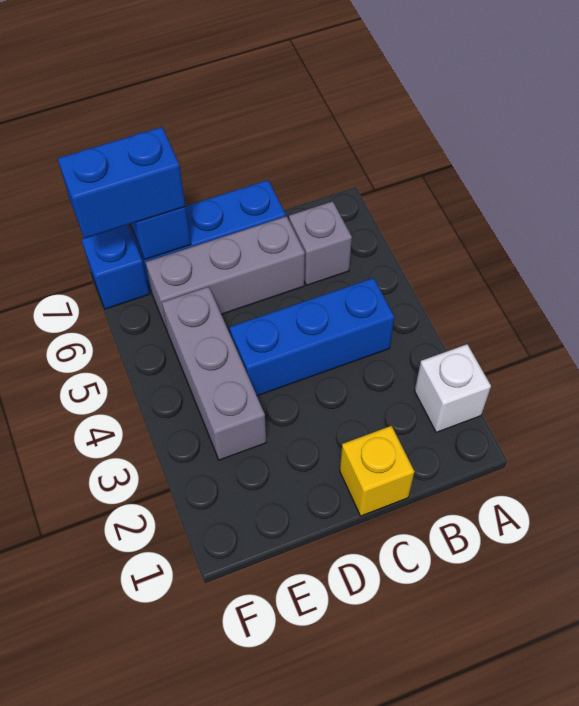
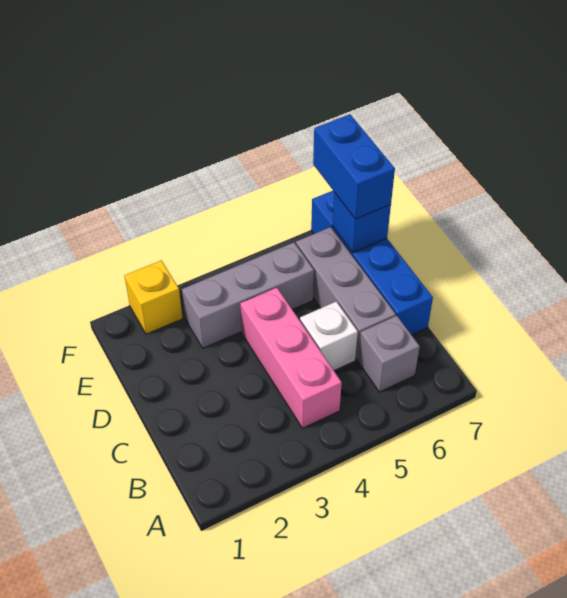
white 1x1 brick [415,344,491,432] -> white 1x1 brick moved to [300,301,358,370]
blue 1x3 brick [230,278,394,396] -> pink 1x3 brick [240,288,342,428]
yellow 1x1 brick [340,426,414,516] -> yellow 1x1 brick moved to [124,260,183,334]

